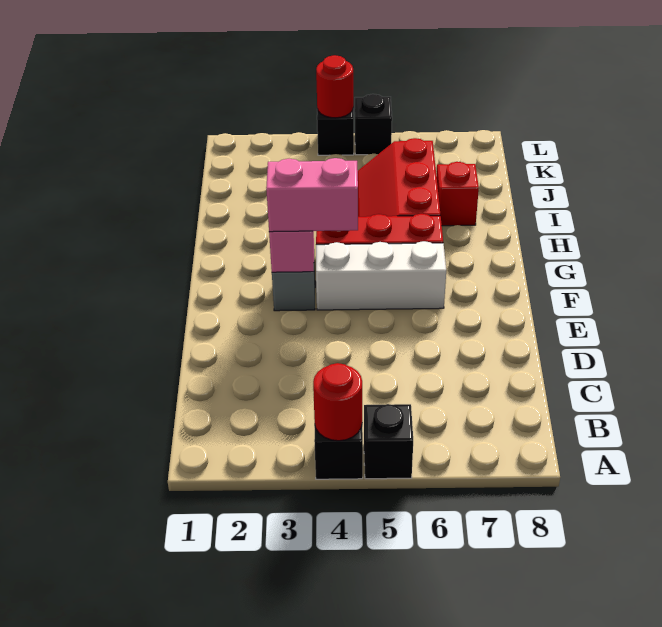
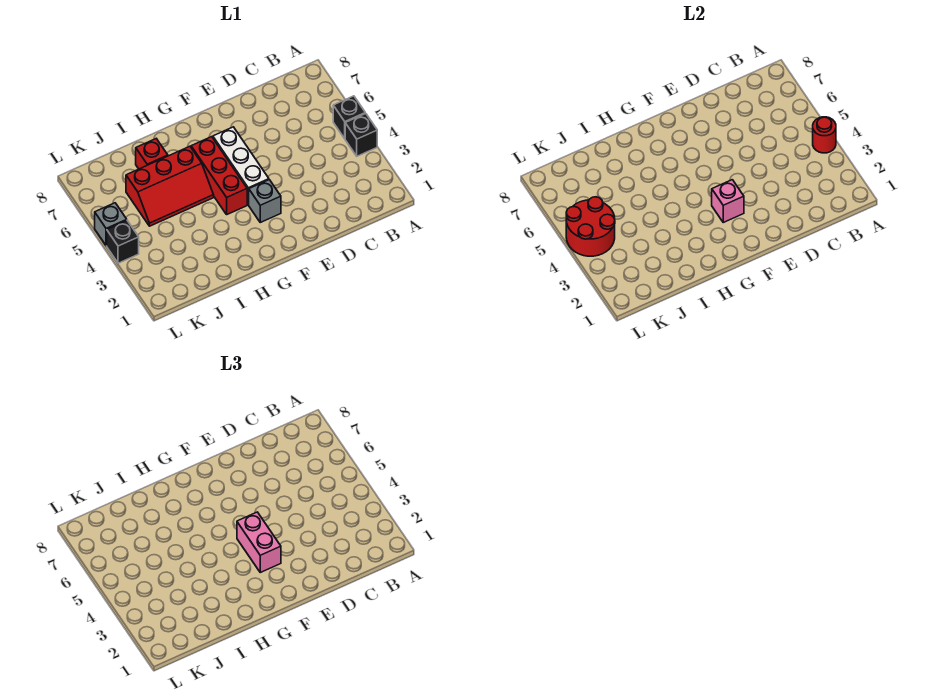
red 1x1 round brick [316,55,353,118] -> red 2x2 round brick [566,197,615,256]
black 1x1 brick [355,94,392,155] -> grey 1x1 brick [95,203,127,246]

